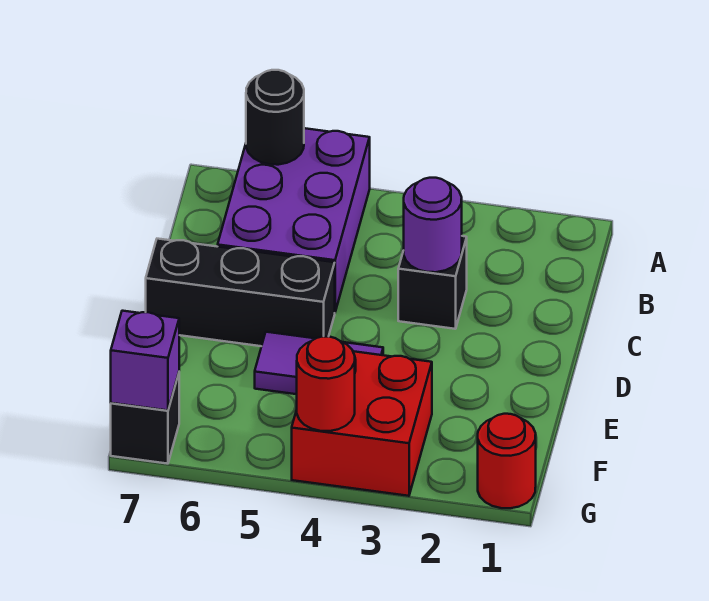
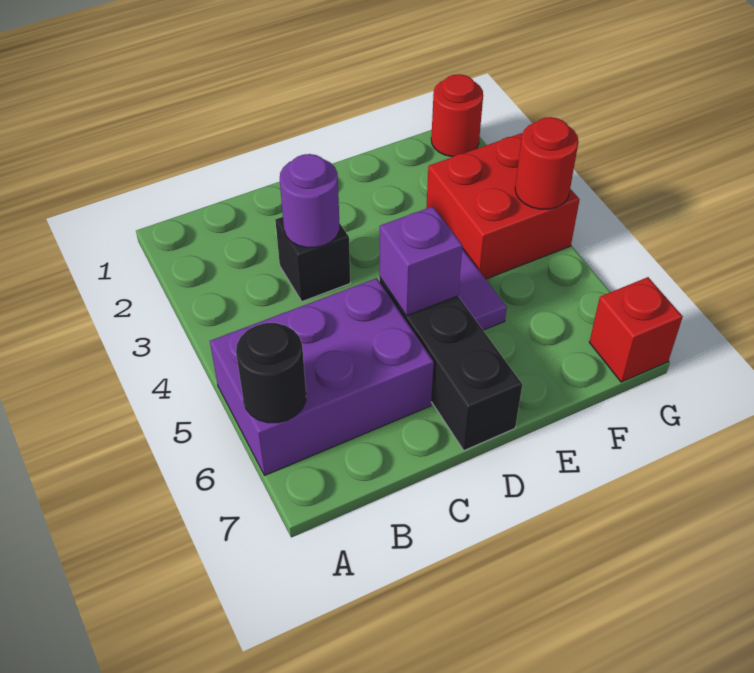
black 1x1 brick [111,374,179,464] -> red 1x1 brick [589,277,683,382]
purple 1x1 brick [111,311,179,411] -> purple 1x1 brick moved to [380,207,463,316]

